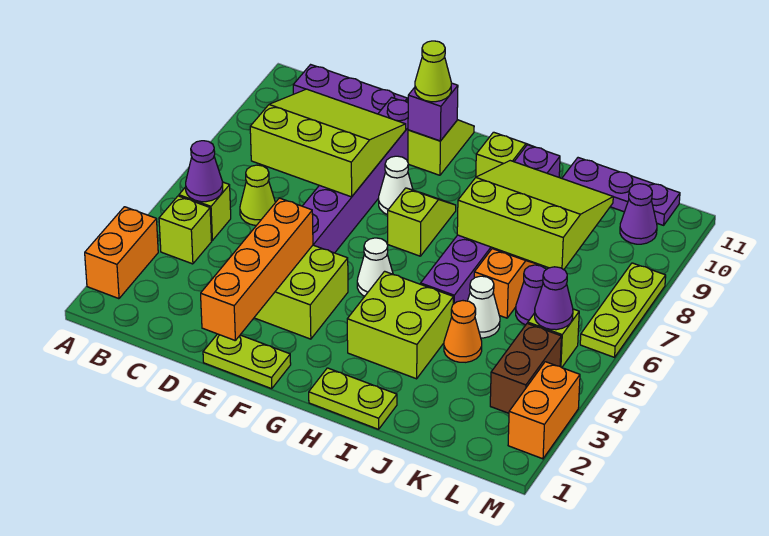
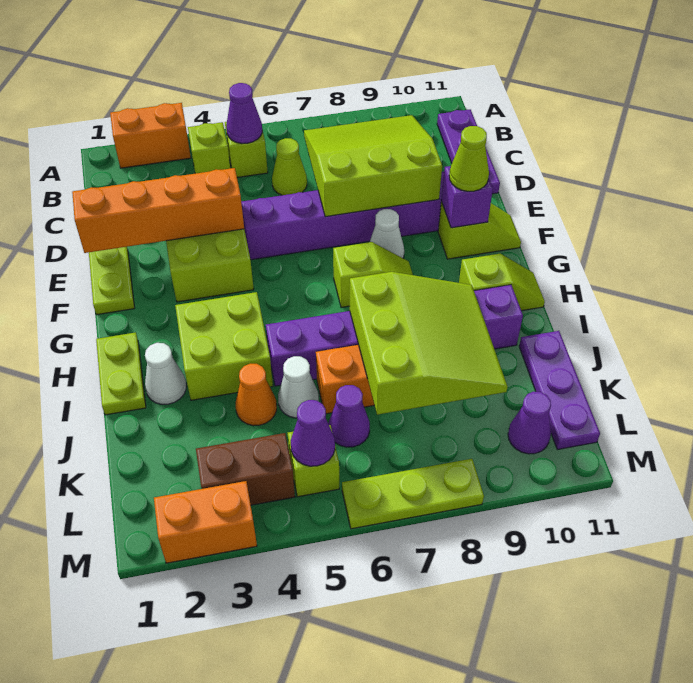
lime 3x3 slope [250,89,406,197] -> lime 3x3 slope turned to [304,115,442,217]
white 1x1 cone [357,238,393,296] -> white 1x1 cone moved to [145,343,186,404]

